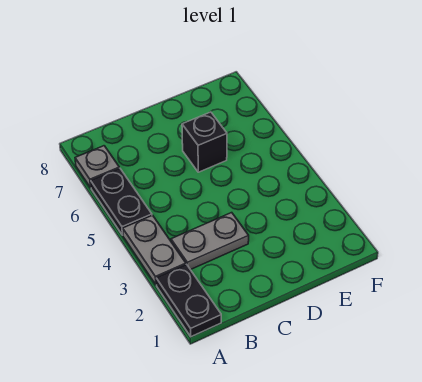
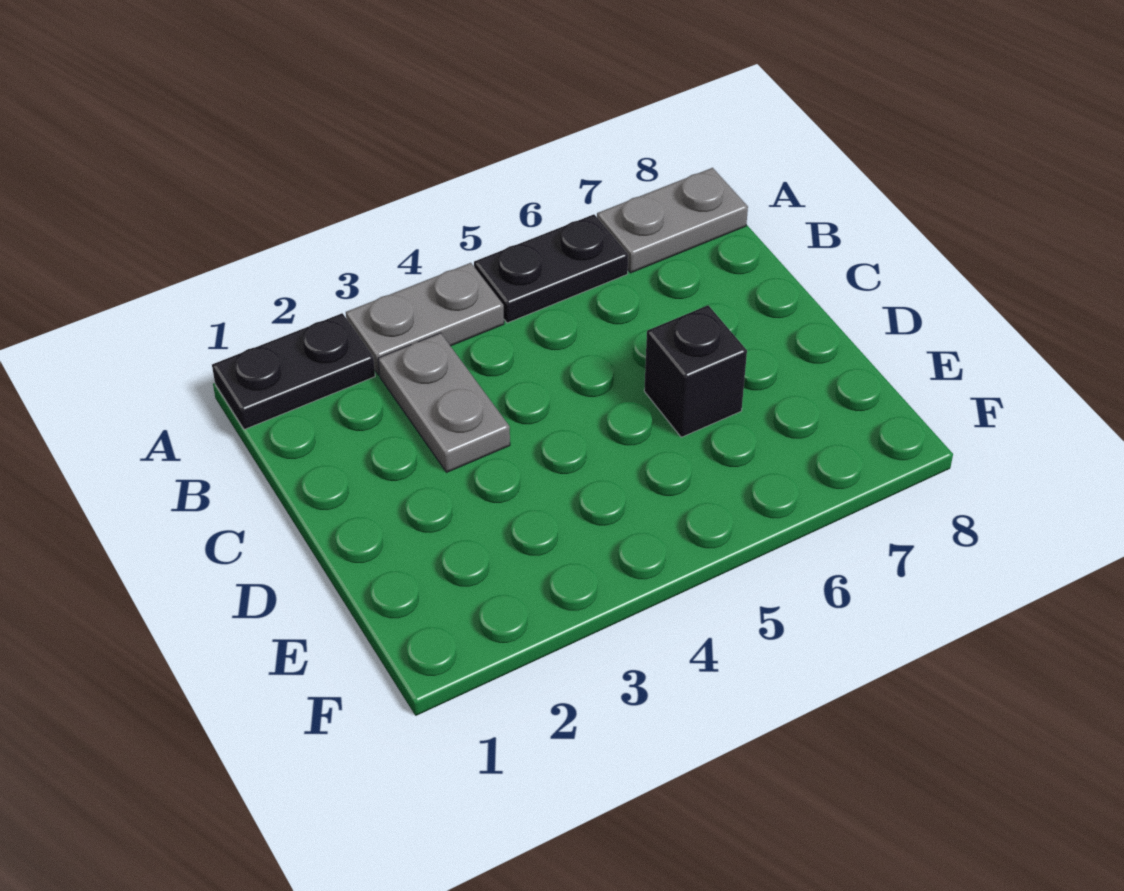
grey 1x1 plate [75,146,119,188] -> grey 1x2 plate [597,168,748,273]

